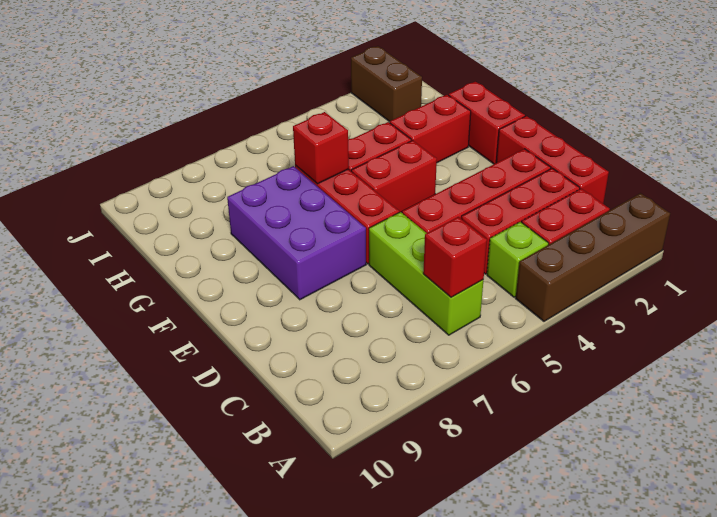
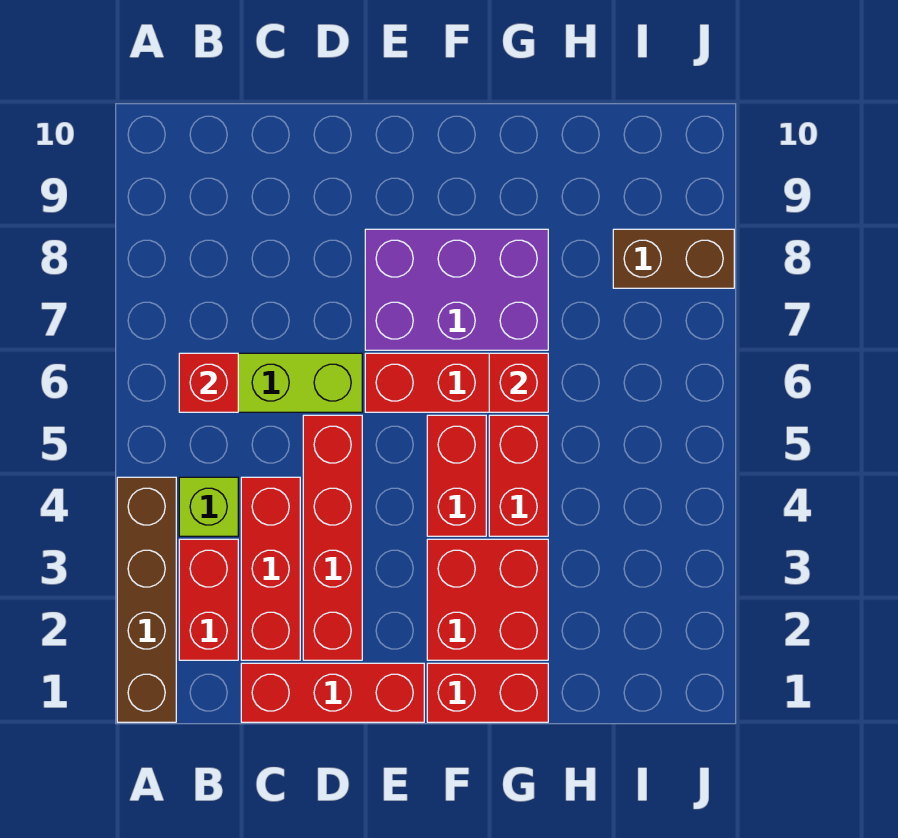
red 1x2 brick [390,95,471,163] -> red 2x2 brick [427,539,548,660]
brown 1x2 brick [351,46,422,122] -> brown 1x2 brick moved to [613,229,734,288]

